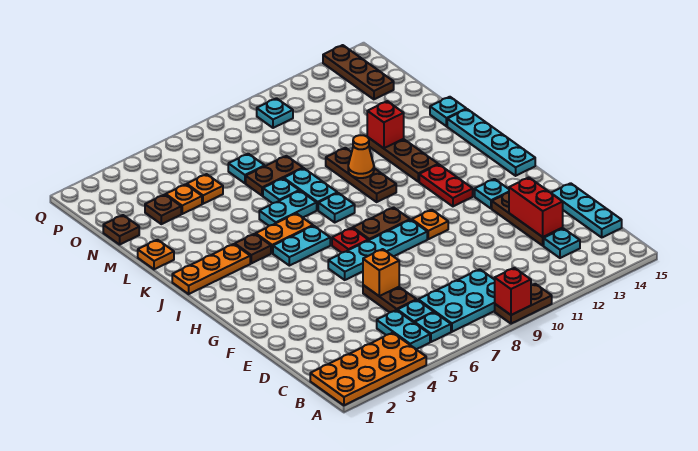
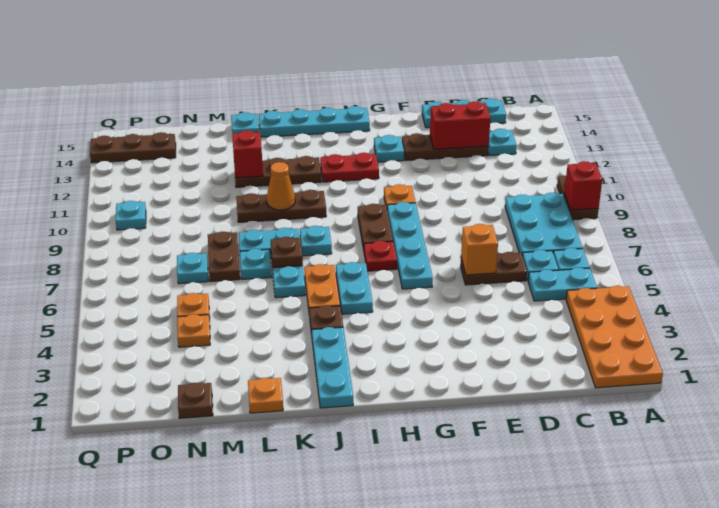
orange 1x3 plate [172,244,250,294] -> cyan 1x3 plate [312,327,353,408]
brown 1x1 plate [145,195,181,224] -> brown 1x1 plate moved to [271,237,303,268]

